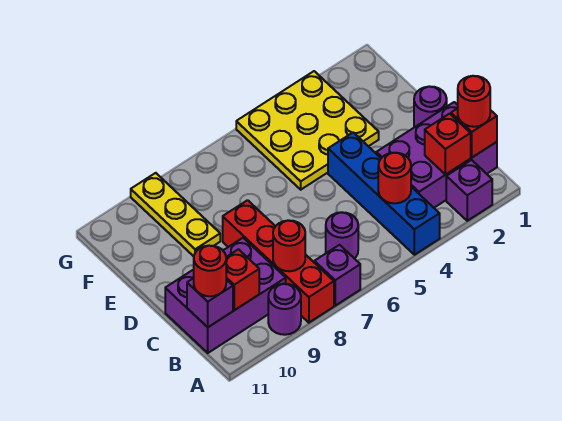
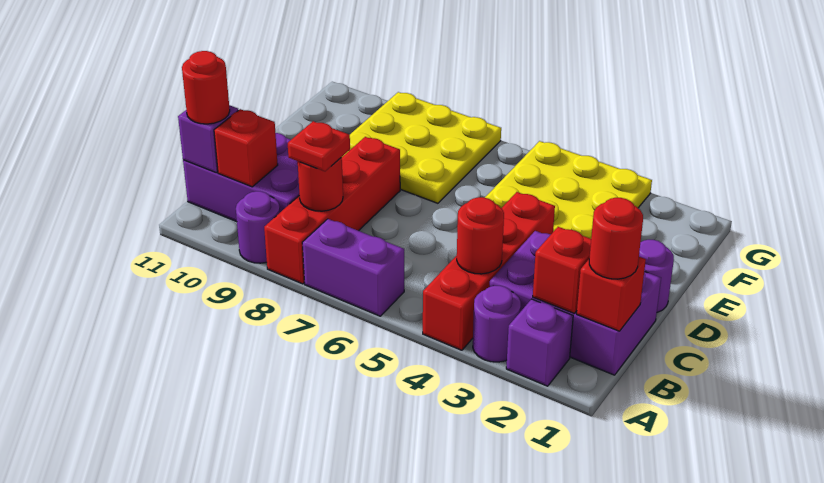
blue 1x4 brick [328,132,440,255] -> red 1x4 brick [423,192,555,350]
purple 1x1 brick [314,245,360,306] -> purple 1x2 brick [302,219,404,316]
purple 1x1 round brick [326,212,358,259] -> purple 1x1 round brick moved to [473,286,521,362]
none -> red 1x1 plate [288,121,350,171]
yellow 1x3 plate [131,173,220,256] -> yellow 3x3 plate [342,92,501,203]

